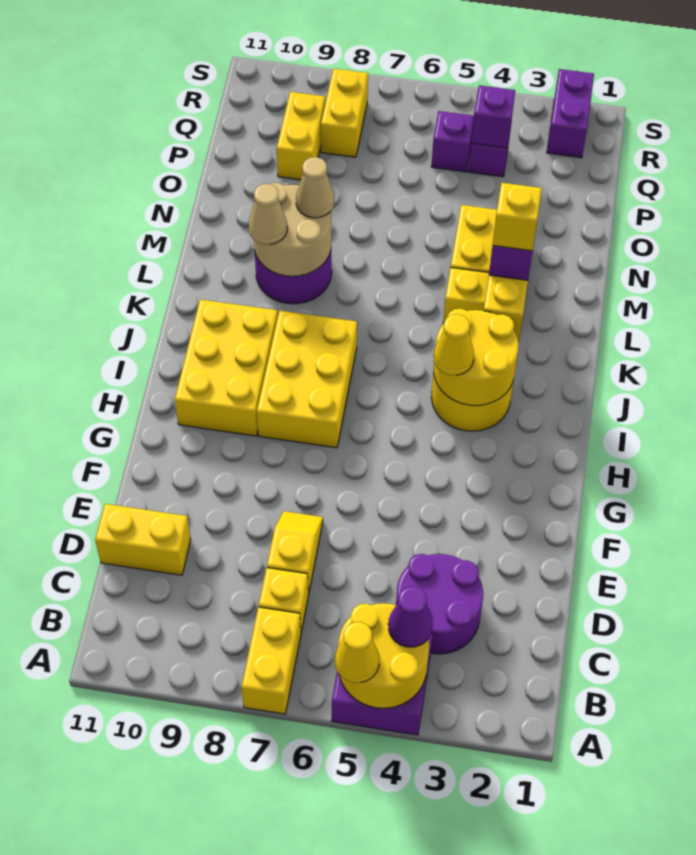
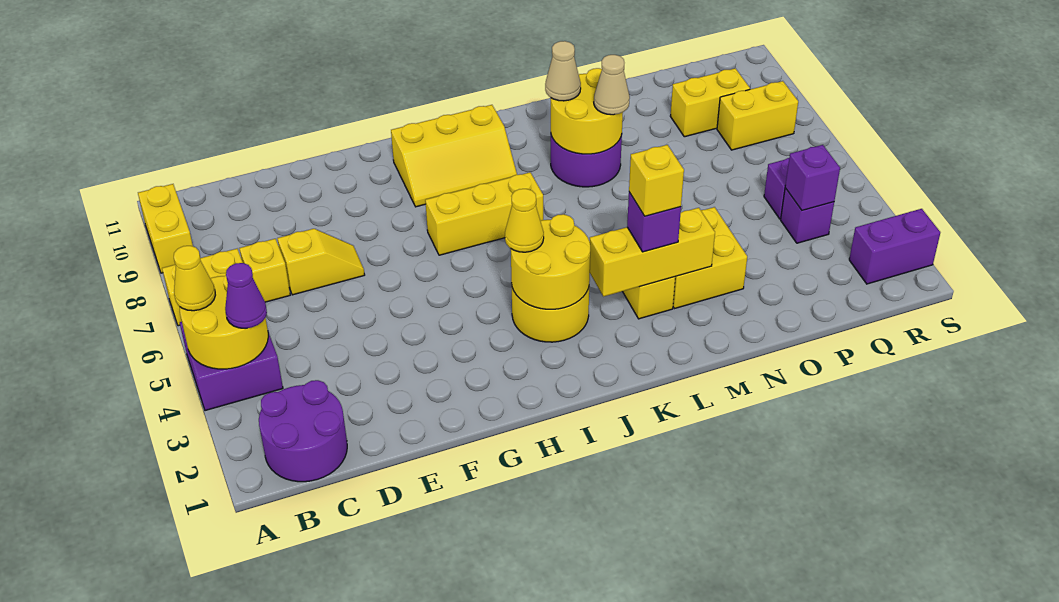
purple 2x2 round brick [396,554,483,654] -> purple 2x2 round brick moved to [259,380,347,482]
yellow 1x2 brick [95,504,191,575] -> yellow 1x2 brick moved to [138,184,193,273]
yellow 2x3 brick [257,311,357,448] -> yellow 1x3 brick [425,172,543,255]
yellow 2x3 brick [175,299,278,436] -> yellow 2x3 slope [391,105,517,207]
tan 2x2 round brick [254,183,331,276] -> yellow 2x2 round brick [551,68,623,154]

